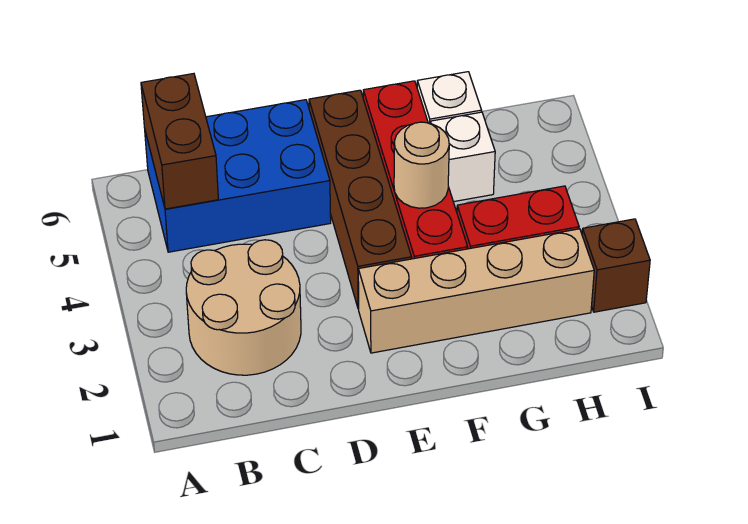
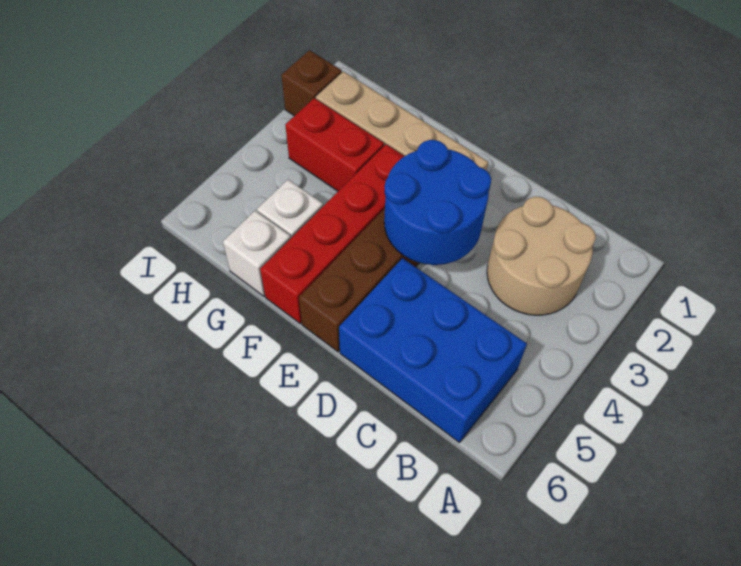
brown 1x2 brick [141,74,218,209] -> none
none -> blue 2x2 round brick [384,140,491,265]
tan 1x1 round brick [394,122,449,208] -> none

